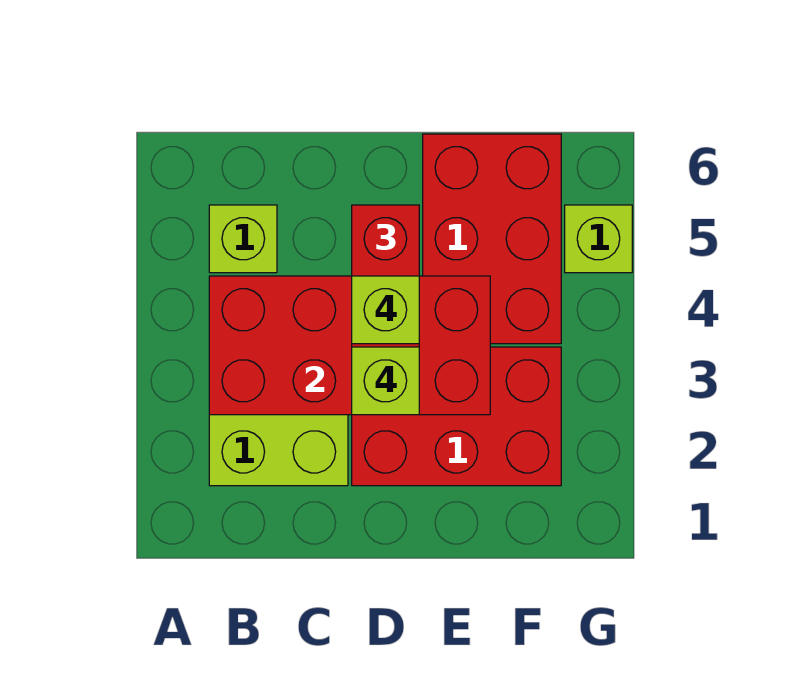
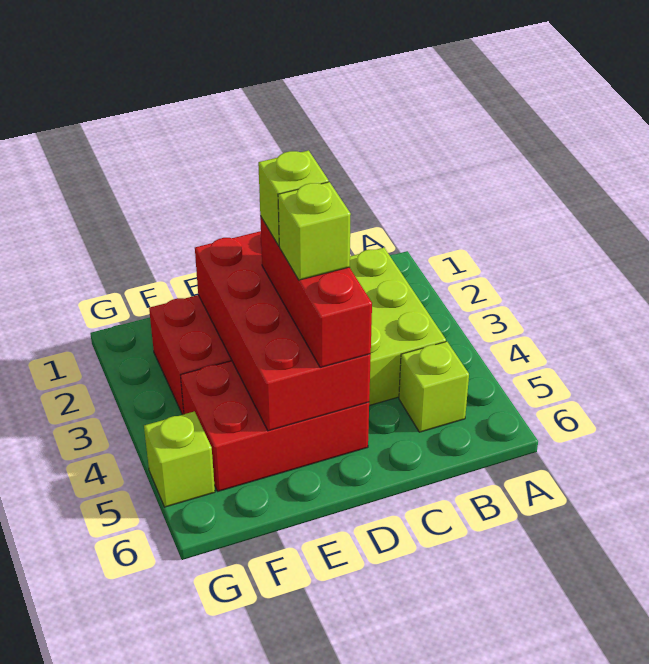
red 2x4 brick [209,276,490,415] -> red 2x4 brick turned to [195,231,371,431]
red 2x3 brick [423,134,561,344] -> red 2x3 brick turned to [181,361,369,491]

